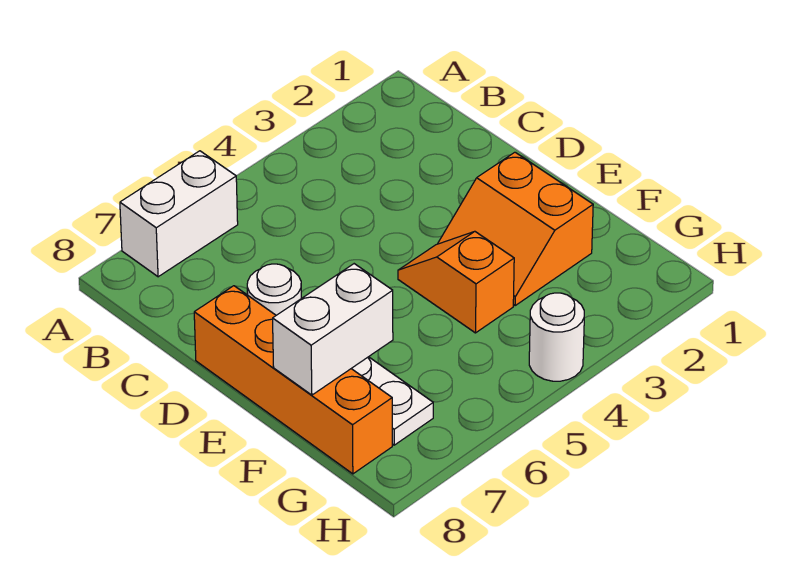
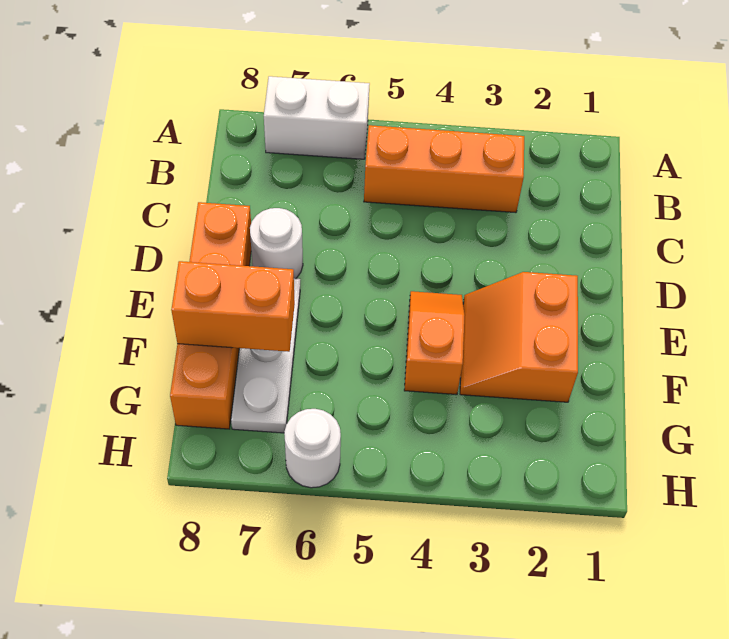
none -> orange 1x3 brick [364,125,524,213]
white 1x2 brick [273,264,393,395] -> orange 1x2 brick [171,261,295,352]
white 1x1 round brick [529,293,584,381] -> white 1x1 round brick moved to [284,409,341,488]

